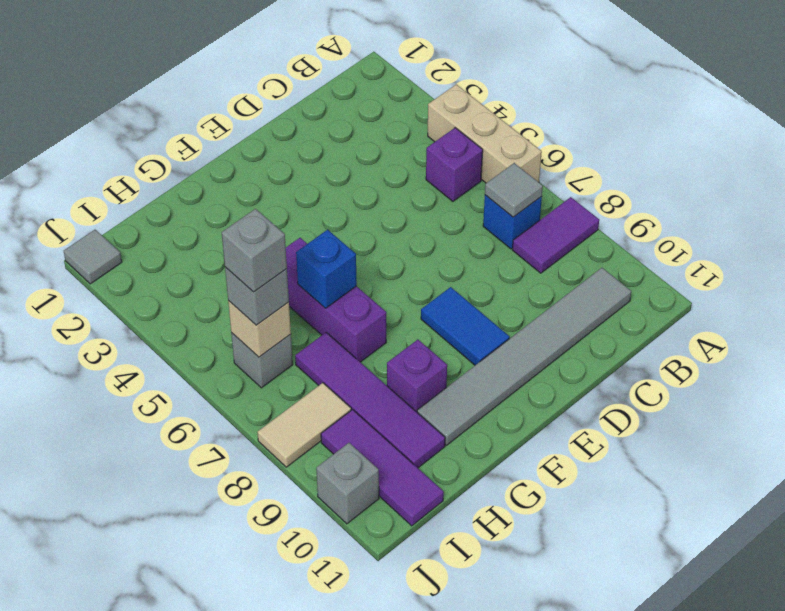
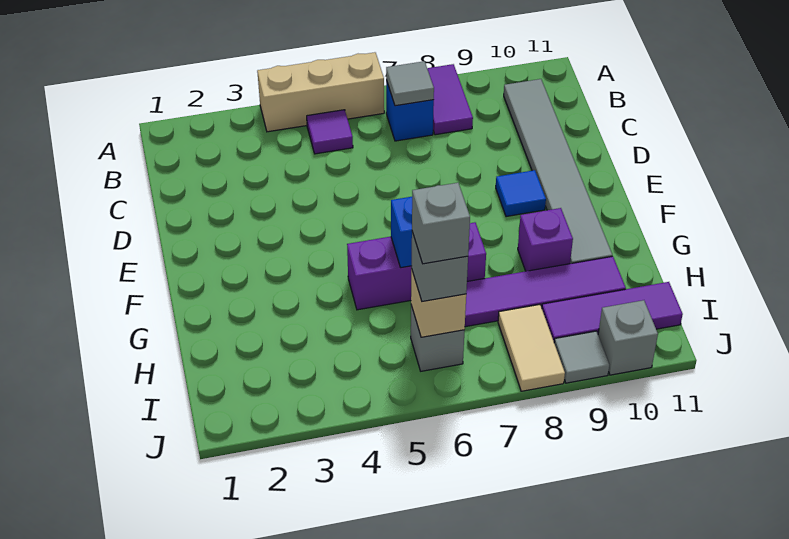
purple 1x1 brick [426,128,483,201] -> purple 1x1 tile [307,110,353,154]
blue 1x2 tile [421,287,510,365] -> blue 1x1 tile [496,170,546,217]
grey 1x1 tile [64,230,122,284] -> grey 1x1 tile moved to [554,331,609,383]

